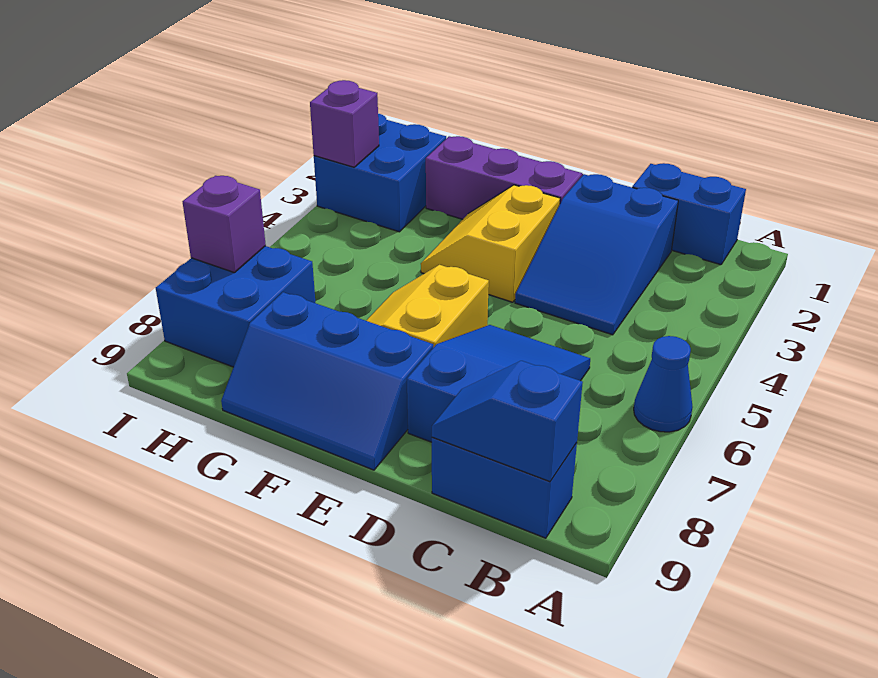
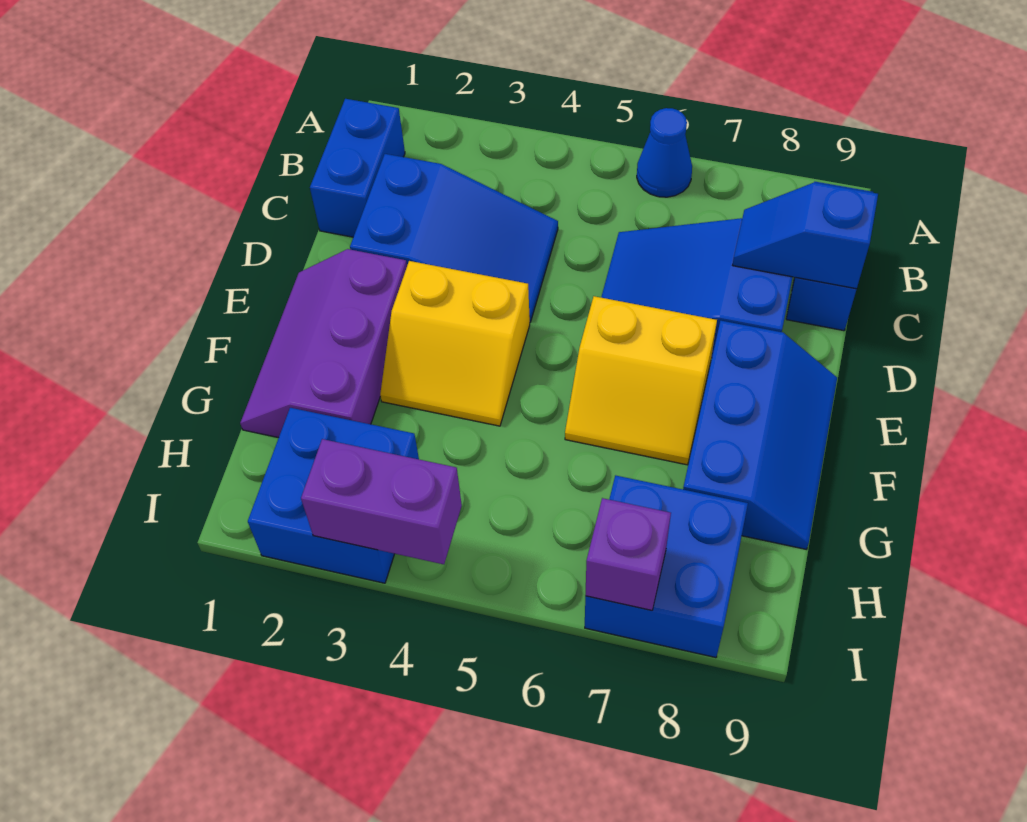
blue 1x2 slope [432,361,583,482] -> blue 1x2 slope turned to [733,182,878,289]
purple 1x1 brick [310,80,379,167] -> purple 1x2 brick [301,439,462,564]

